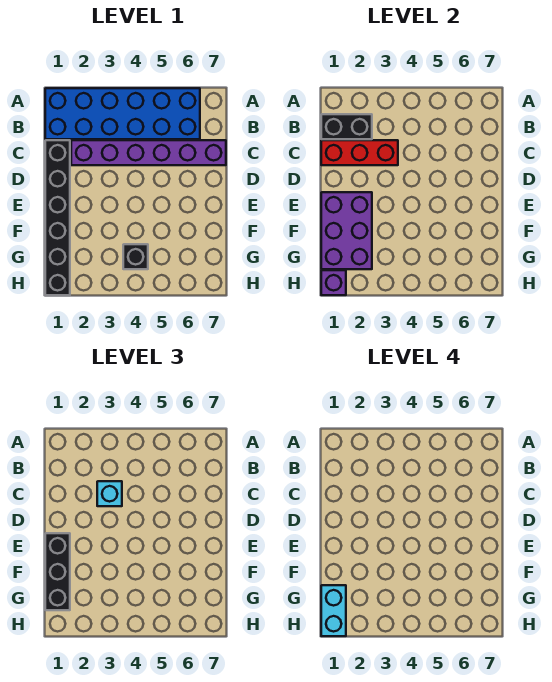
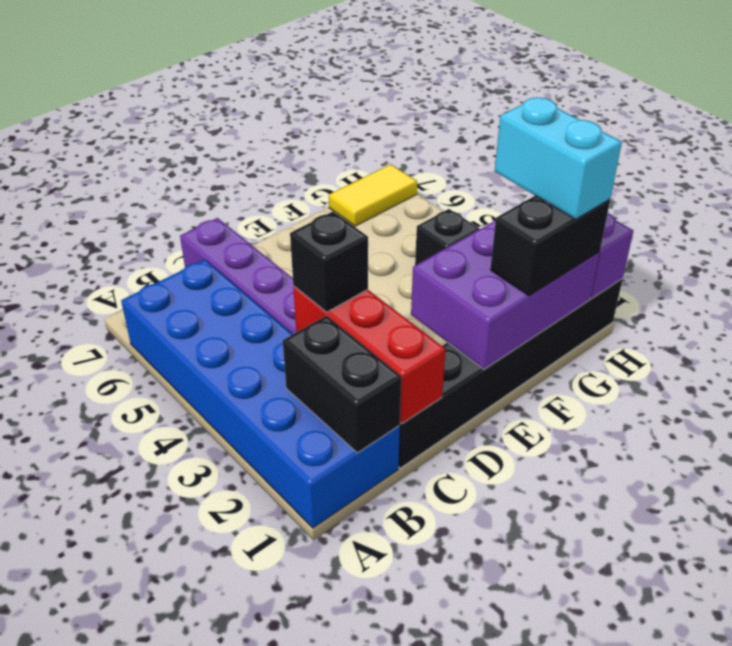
cyan 1x1 brick [97,481,122,506] -> black 1x1 brick [290,212,368,312]
black 1x3 brick [45,533,70,610] -> black 1x2 brick [490,196,610,296]
cyan 1x2 brick [321,585,346,636] -> cyan 1x2 brick turned to [495,98,622,219]
none -> yellow 1x2 tile [329,164,417,226]

